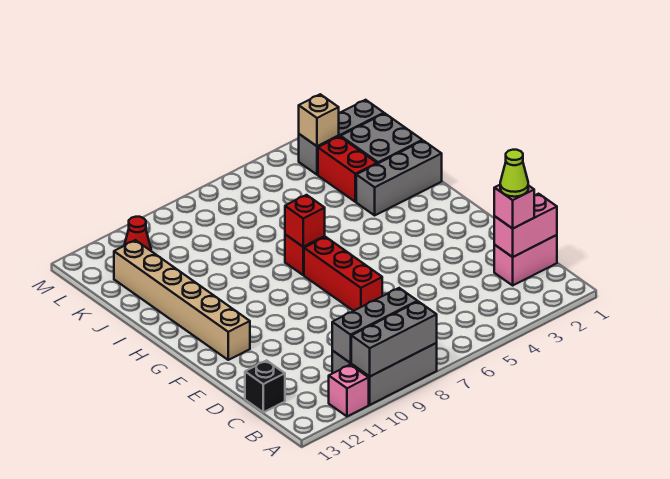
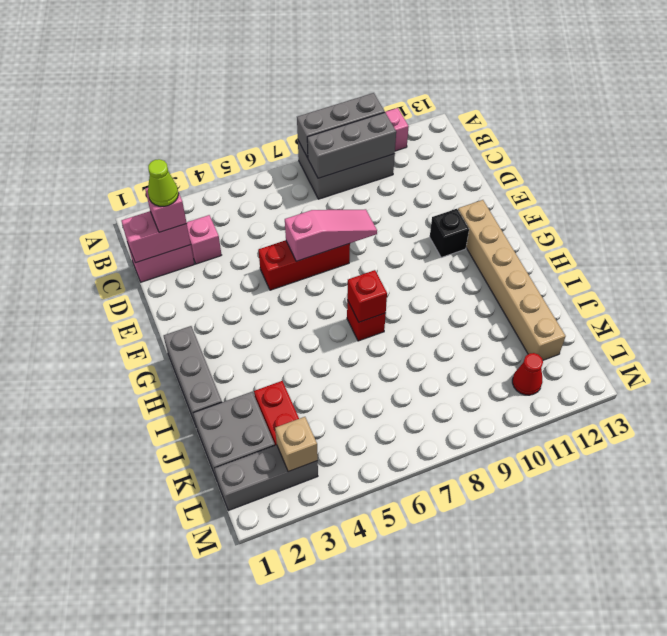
none -> pink 1x1 brick [187,215,221,264]
black 1x1 brick [245,361,285,412] -> black 1x1 brick moved to [430,209,469,258]
none -> pink 1x3 slope [285,209,377,261]
red 1x3 brick [304,237,382,311] -> red 1x3 brick turned to [258,240,350,290]
grey 1x3 brick [356,141,442,215] -> grey 1x3 brick turned to [164,326,222,425]

